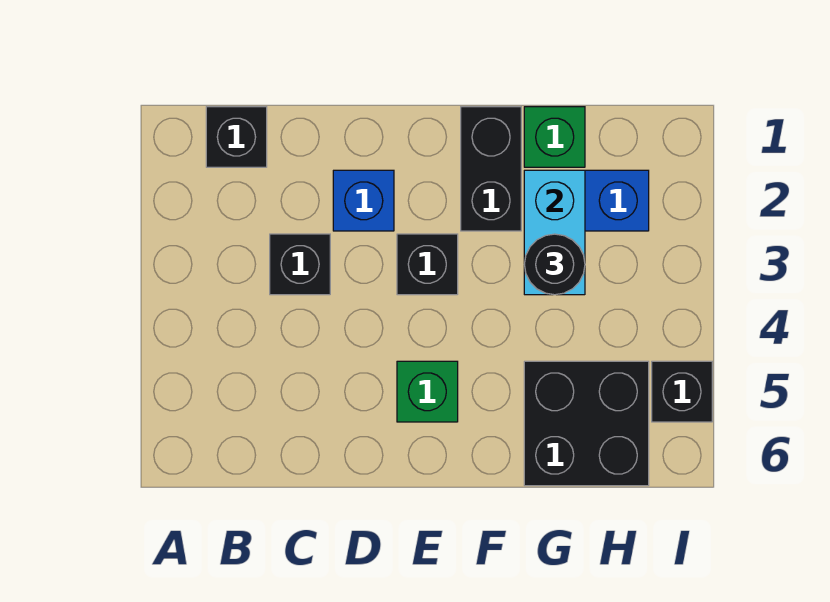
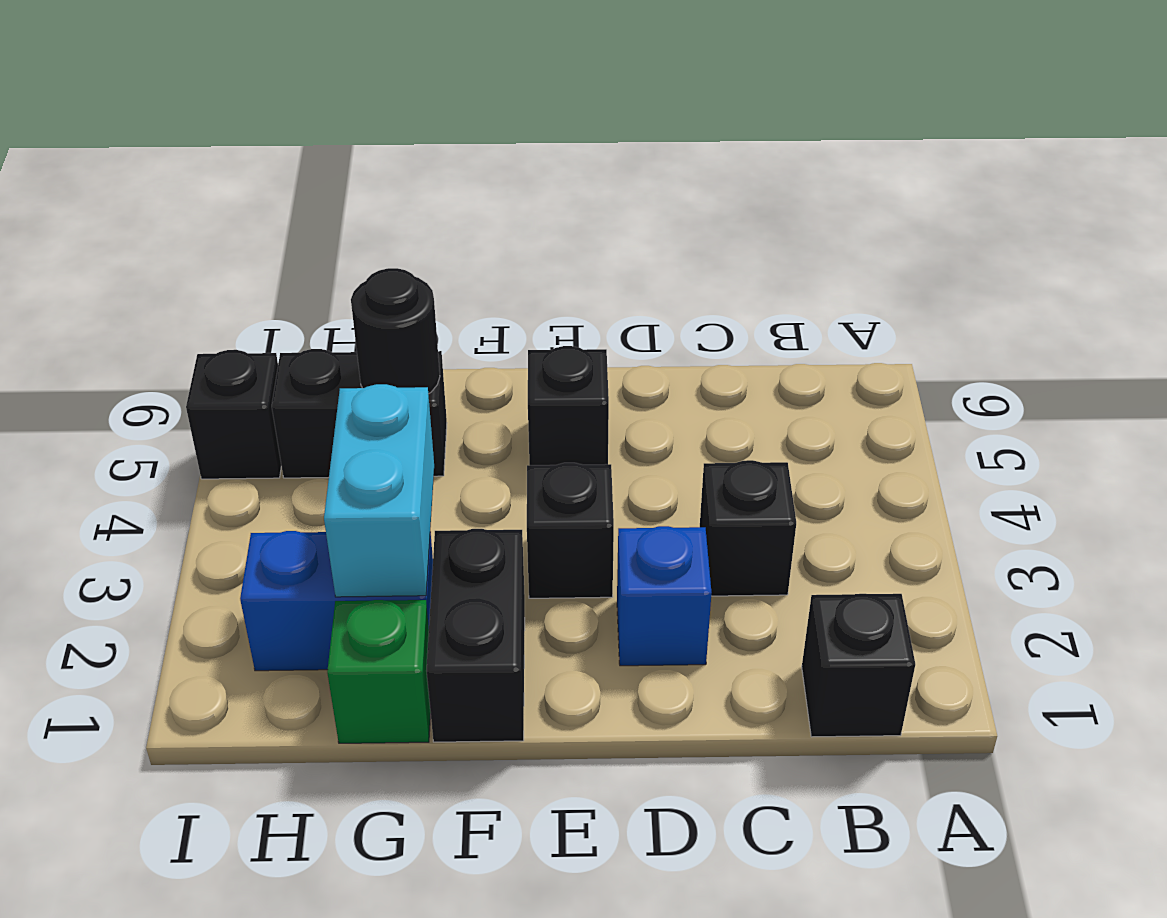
green 1x1 brick [397,361,458,422] -> black 1x1 brick [528,346,609,465]
black 1x1 round brick [524,234,585,295] -> black 1x1 round brick moved to [351,268,440,394]
black 2x2 brick [524,361,649,486] -> black 1x2 brick [272,349,447,478]

